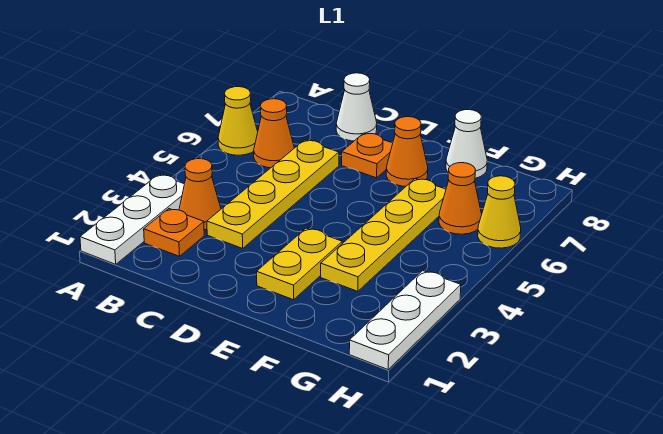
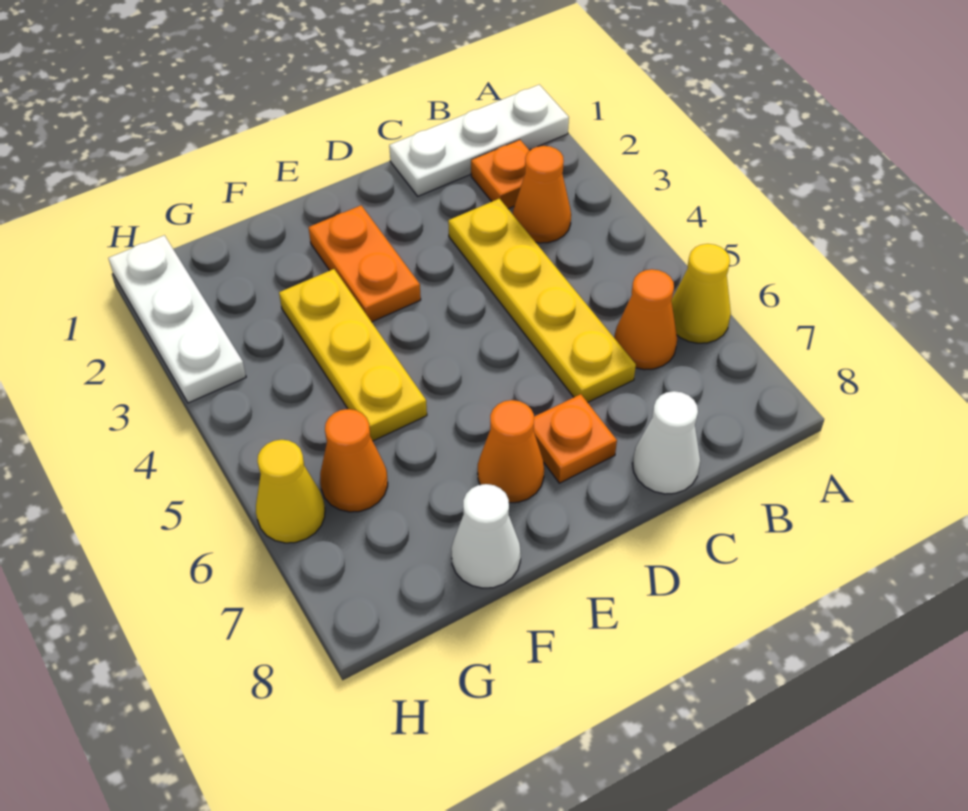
white 1x3 plate [80,175,184,264] -> white 1x3 plate turned to [389,85,569,196]
yellow 1x2 plate [257,228,342,300] -> orange 1x2 plate [309,205,421,322]
yellow 1x4 plate [321,178,446,291] -> yellow 1x3 plate [279,269,427,441]

